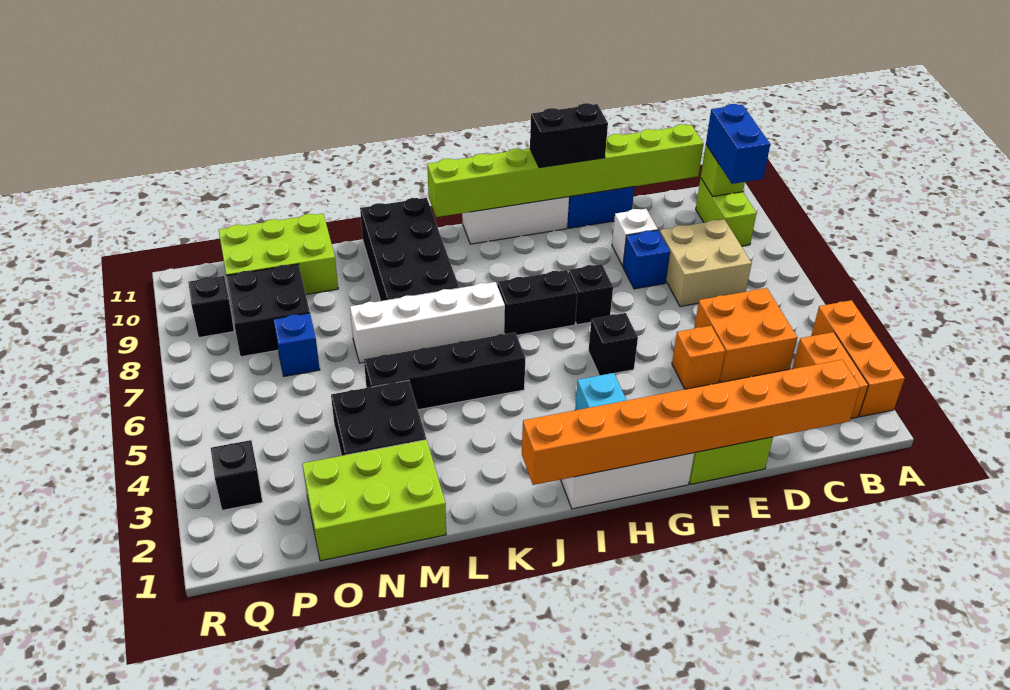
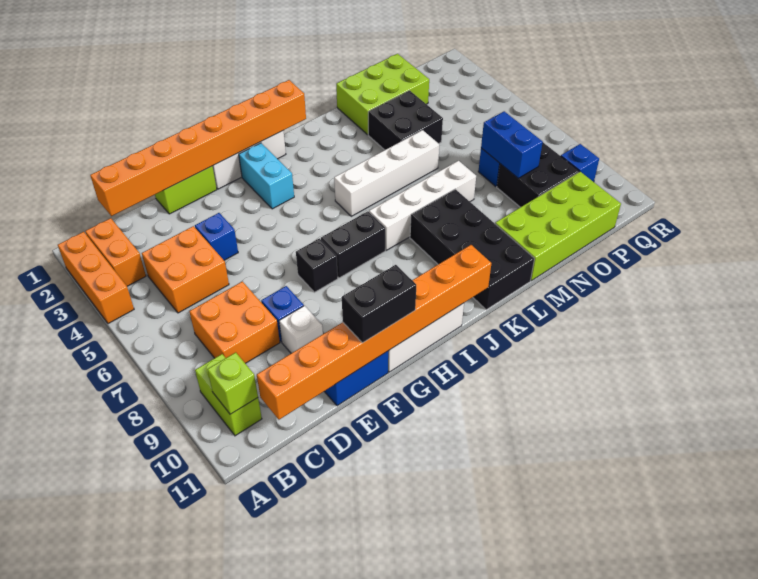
blue 1x2 brick [706,104,770,184] -> blue 1x2 brick moved to [481,111,543,178]
tan 2x2 brick [660,219,752,307] -> orange 2x2 brick [189,282,280,363]
lime 1x8 brick [427,124,704,217] -> orange 1x8 brick [257,245,491,420]
orange 1x1 brick [672,326,725,389] -> blue 1x1 brick [195,213,238,260]
black 1x1 brick [589,313,638,375] -> none
black 1x4 brick [364,332,525,410] -> white 1x4 brick [334,130,439,216]
lime 2x3 brick [219,214,338,295] -> lime 2x4 brick [495,172,621,281]
black 1x1 brick [211,440,262,510] -> none
black 1x1 brick [188,276,234,337] -> blue 1x1 brick [561,144,599,182]

